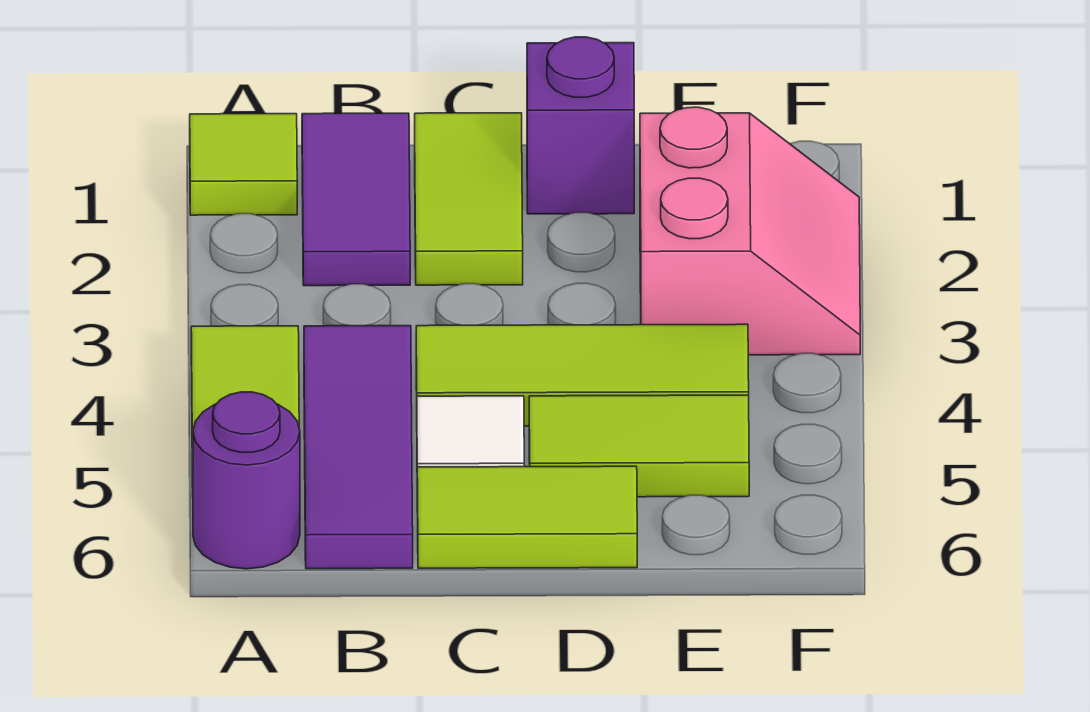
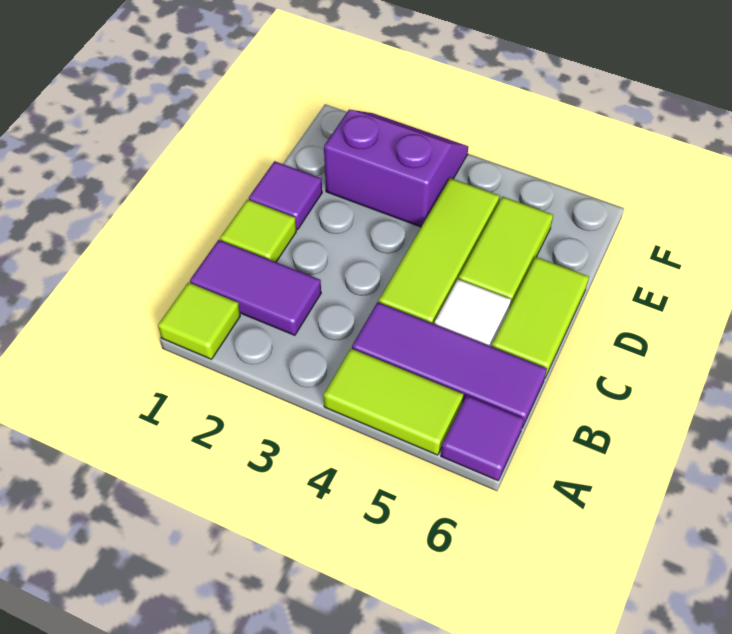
purple 1x1 round brick [193,392,300,569] -> purple 1x1 tile [441,396,524,481]
lime 1x2 tile [415,113,523,285] -> lime 1x1 tile [220,199,296,262]
purple 1x1 brick [527,37,634,214] -> purple 1x1 tile [249,161,322,230]
pink 2x2 slope [640,107,860,355] -> purple 2x2 slope [324,110,468,227]

